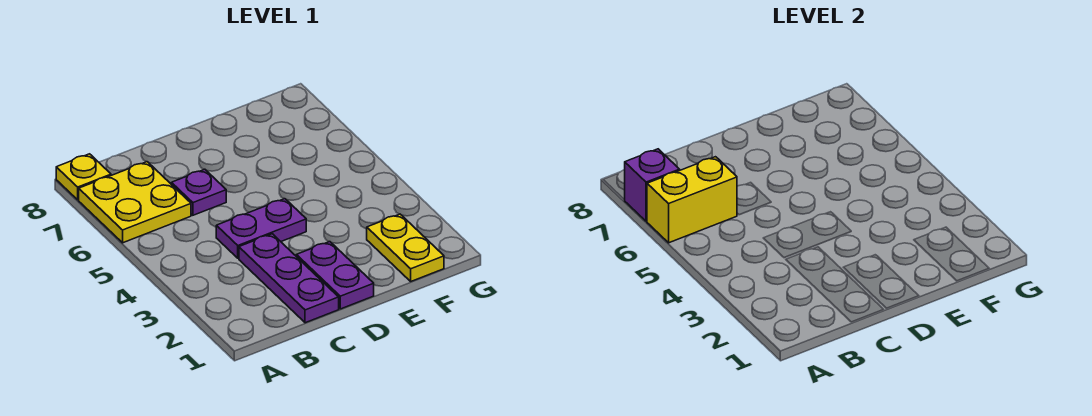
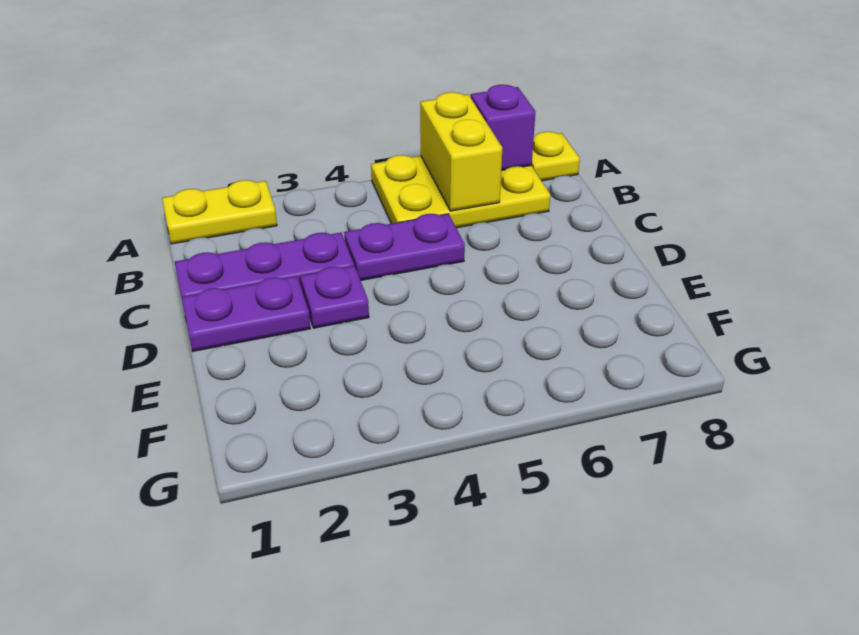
yellow 2x2 plate [79,162,191,243] -> yellow 2x3 plate [371,155,550,228]
purple 1x2 plate [216,199,306,258] -> purple 1x2 plate turned to [344,214,465,280]
purple 1x1 plate [171,169,226,215] -> purple 1x1 plate moved to [300,266,369,328]
yellow 1x2 plate [367,214,444,281] -> yellow 1x2 plate moved to [162,180,277,244]

